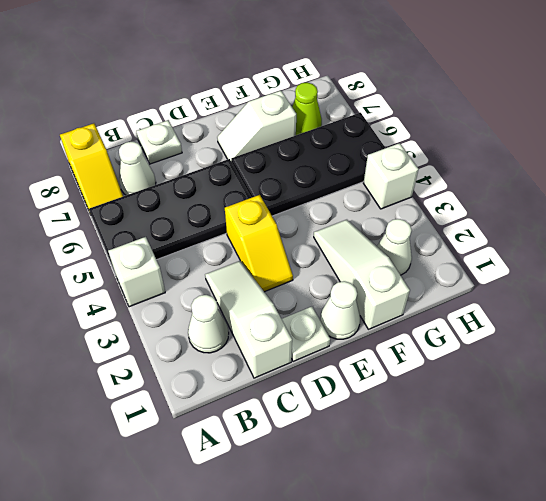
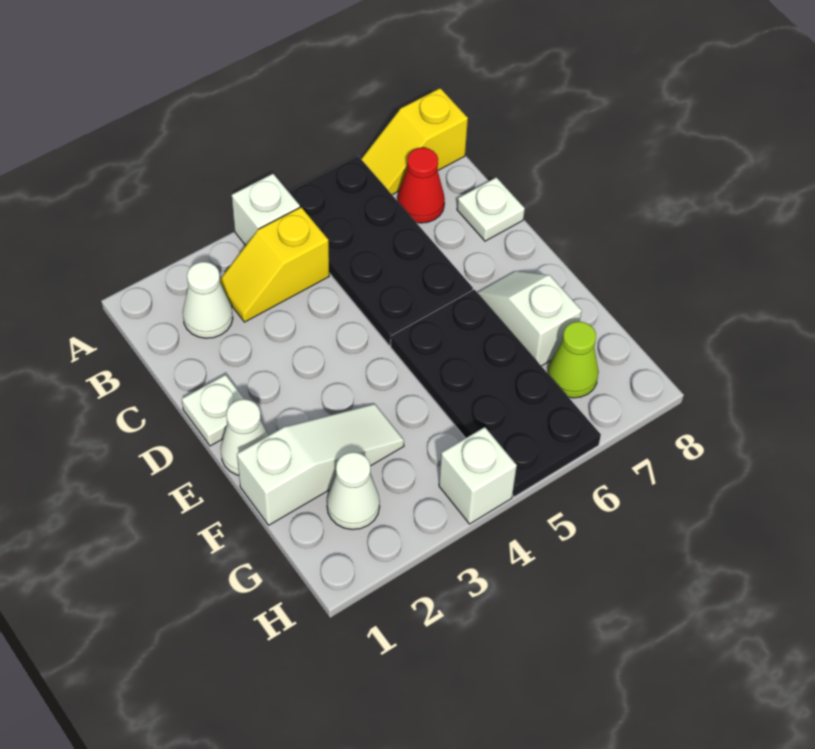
white 1x1 cone [119,142,156,195] -> red 1x1 cone [397,148,445,223]
white 1x3 slope [205,261,292,378] -> none
yellow 1x2 slope [225,195,293,292] -> yellow 1x2 slope moved to [220,207,329,322]

